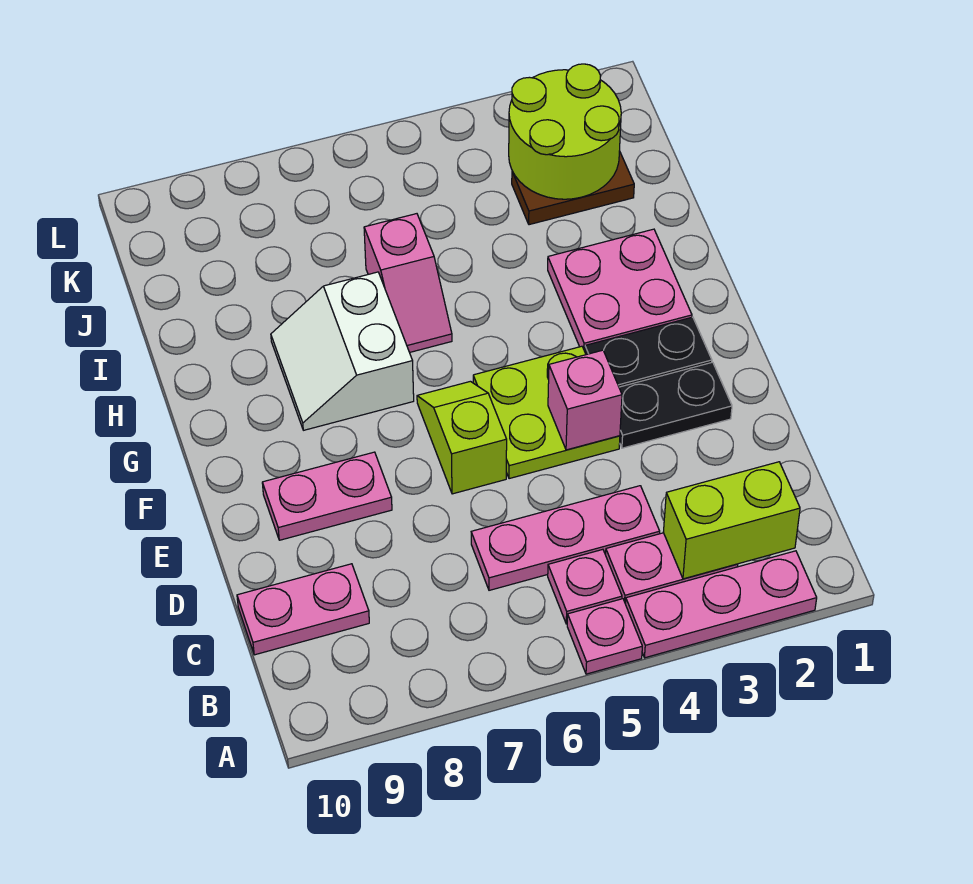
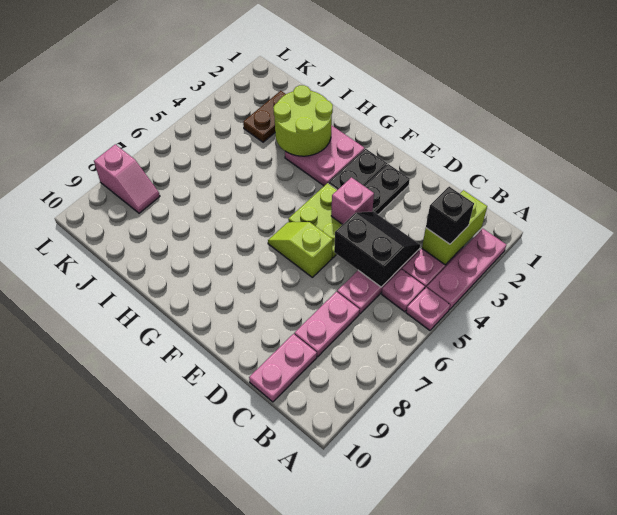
none -> black 1x1 brick [426,187,474,244]
none -> black 2x2 slope [334,211,420,287]
pink 1x2 plate [262,452,392,540] -> pink 1x2 plate moved to [294,292,360,357]
white 2x2 slope [271,272,414,430] -> none
pink 1x2 slope [364,214,452,352] -> pink 1x2 slope moved to [94,144,160,213]
lime 2x2 round brick [509,64,621,199] -> lime 2x2 round brick moved to [273,85,333,156]

